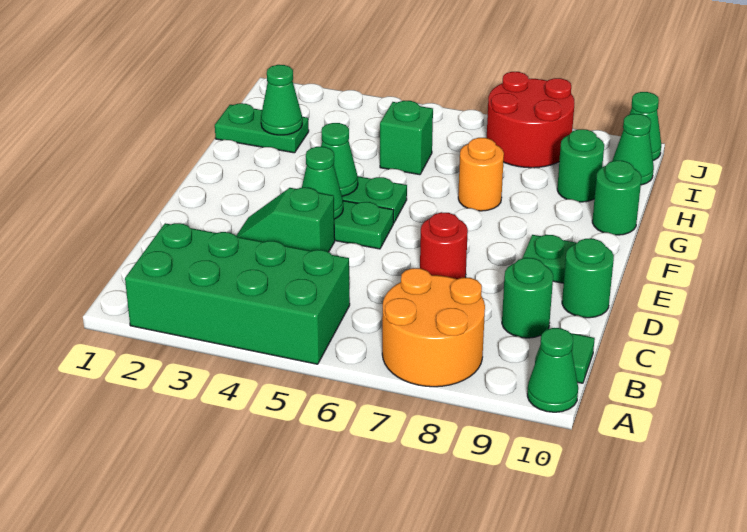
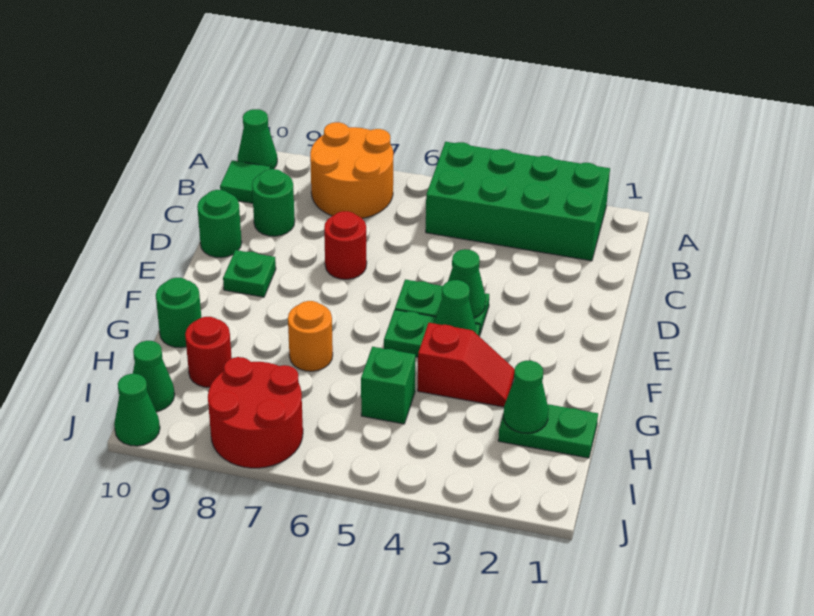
green 1x2 slope [236,188,335,252] -> none
none -> red 1x2 slope [418,323,515,407]
green 1x1 round brick [557,129,604,202] -> red 1x1 round brick [185,317,232,387]

